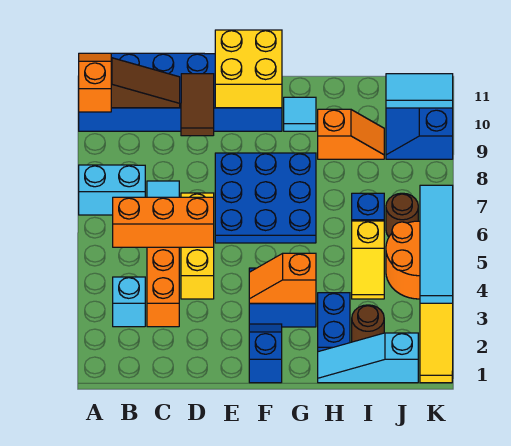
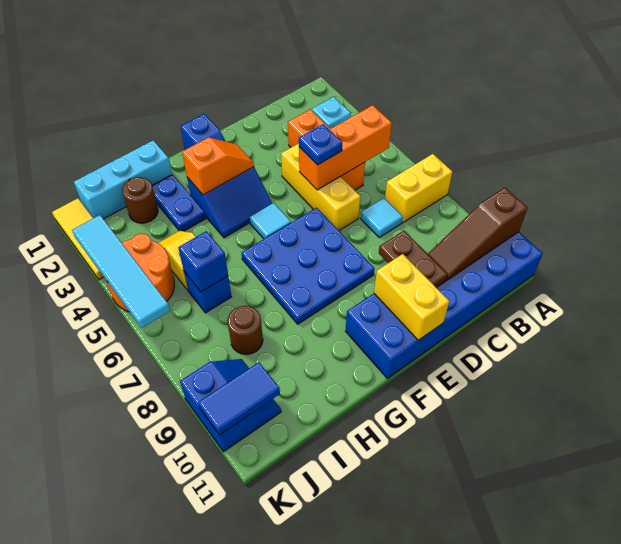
cyan 1x2 brick [79,165,145,215] -> yellow 1x2 brick [385,154,452,223]
orange 1x2 slope [79,53,111,112] -> none
none -> blue 1x1 plate [299,124,342,165]
brown 1x2 tile [181,74,214,136] -> brown 1x2 plate [379,231,448,288]
yellow 2x2 brick [215,30,282,108] -> yellow 1x2 brick [374,254,449,340]
cyan 1x1 tile [284,97,316,131] -> cyan 1x1 tile moved to [250,203,291,239]
cyan 1x3 slope [318,333,418,383] -> cyan 1x3 brick [74,140,172,219]
orange 1x2 slope [318,109,384,159] -> none
none -> blue 1x1 brick [178,231,228,292]
brown 1x1 round brick [386,193,418,237] -> brown 1x1 round brick moved to [227,306,263,354]
cyan 1x2 tile [386,74,453,108] -> blue 1x2 tile [198,362,280,435]

